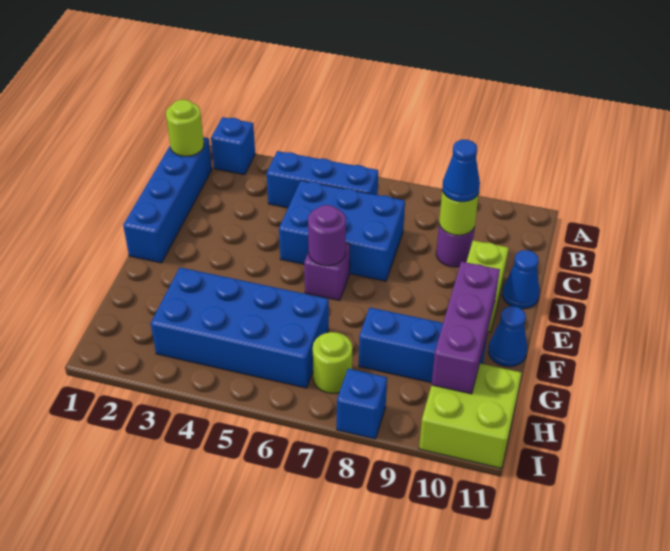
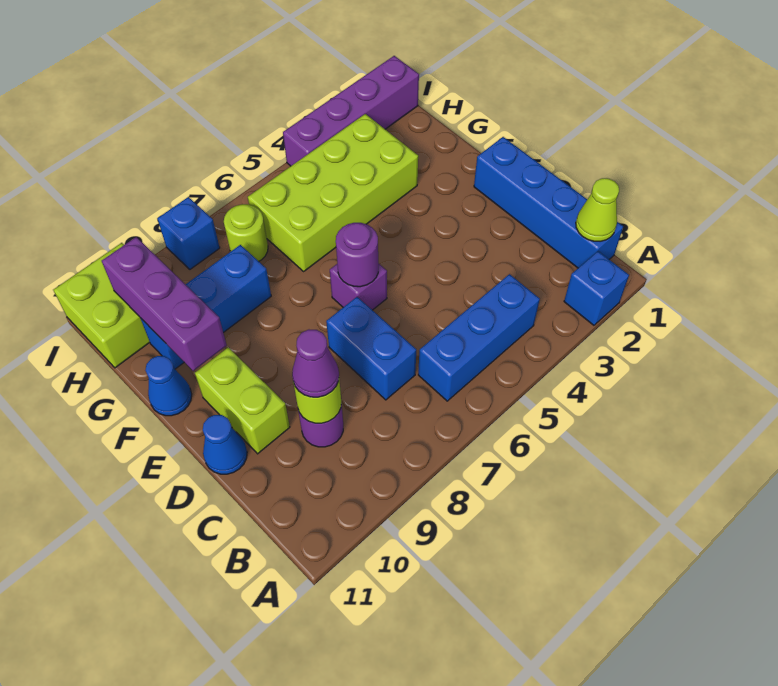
lime 1x1 round brick [166,100,204,156] -> lime 1x1 cone [576,178,619,241]
blue 2x3 brick [279,181,405,281] -> blue 1x2 brick [326,297,416,400]
blue 1x1 cone [442,140,480,202] -> purple 1x1 cone [292,330,339,397]
blue 2x4 brick [151,267,329,388] -> lime 2x4 brick [248,114,418,271]
none -> purple 1x4 brick [283,56,419,166]

